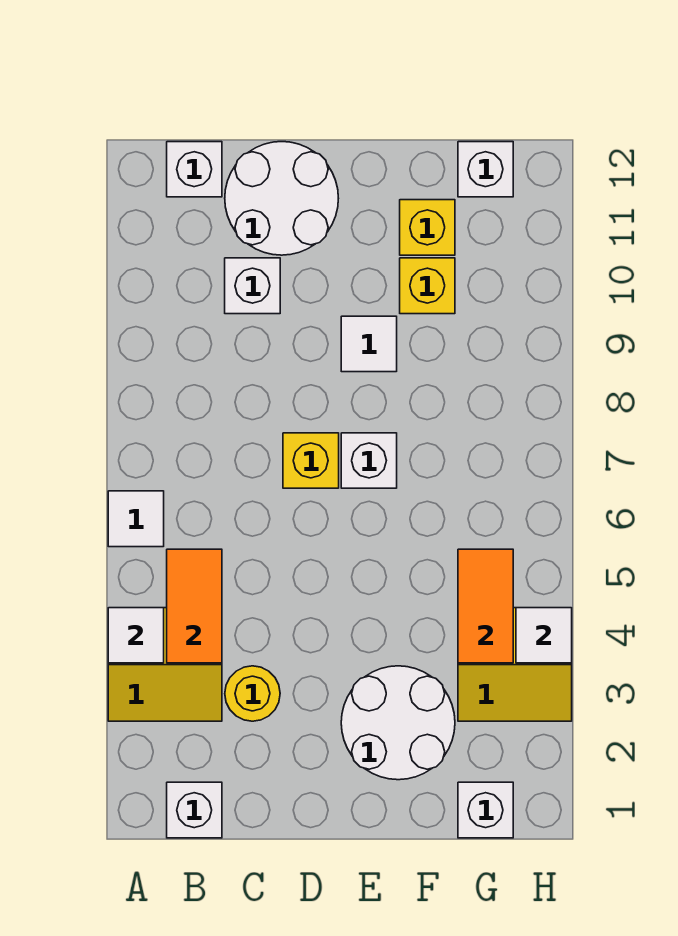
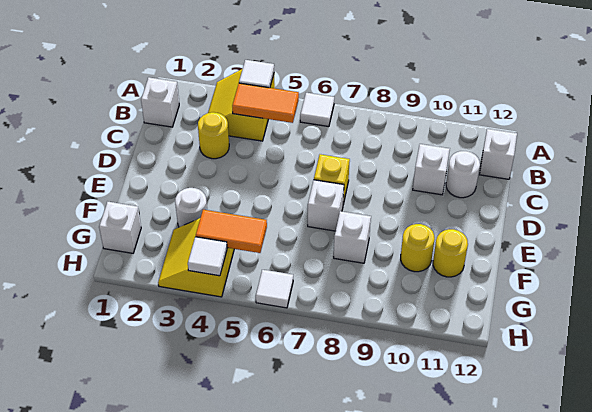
white 2x2 round brick [225,142,338,255] -> white 1x1 round brick [446,151,480,198]
white 2x2 round brick [341,666,455,780] -> white 1x1 round brick [175,188,207,227]
white 1x1 tile [341,316,397,372] -> white 1x1 tile moved to [256,270,293,308]
yellow 1x1 brick [400,258,455,314] -> yellow 1x1 round brick [401,224,435,272]
yellow 1x1 brick [400,200,455,255] -> yellow 1x1 round brick [433,229,468,277]
white 1x1 brick [458,142,513,197] -> white 1x1 brick moved to [334,211,371,263]

